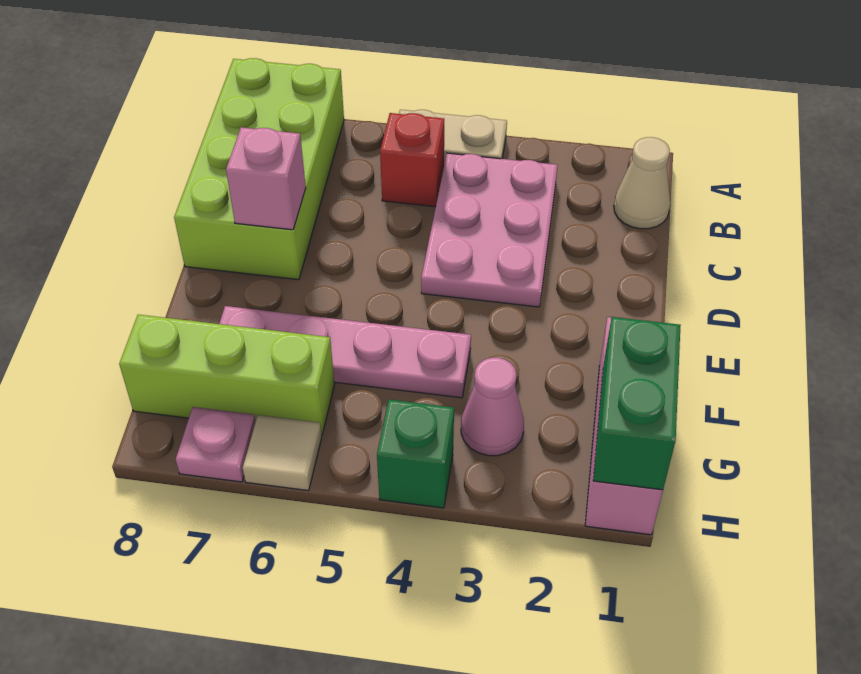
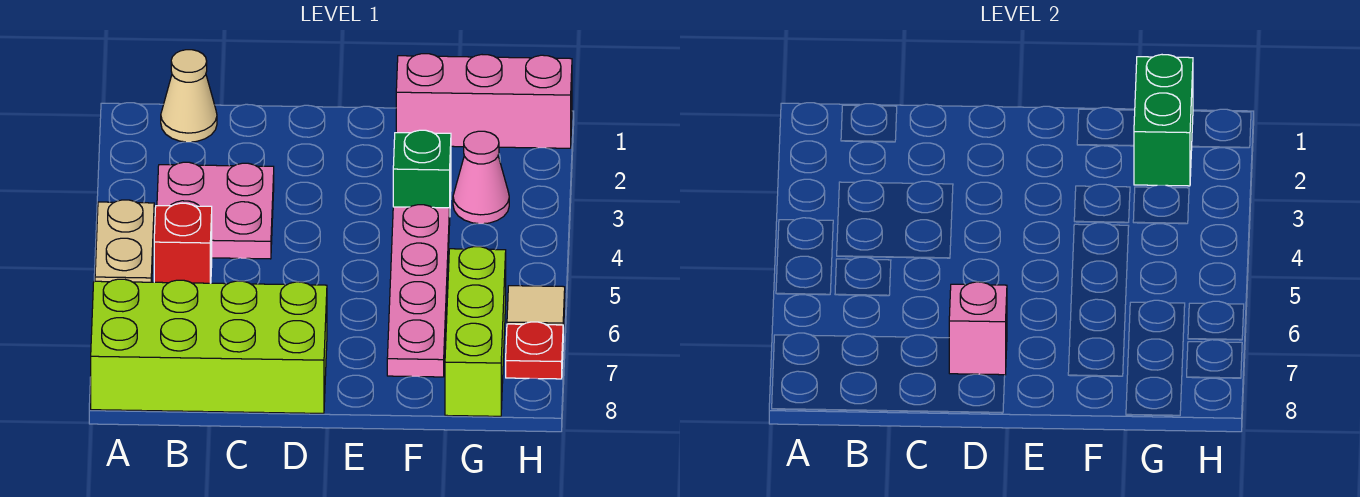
pink 2x3 plate [421,153,558,307] -> pink 2x2 plate [157,162,274,259]
green 1x2 brick [593,317,681,490] -> green 1x2 brick turned to [1134,55,1193,186]
green 1x1 brick [377,400,454,508] -> green 1x1 brick moved to [393,130,451,208]
pink 1x1 plate [176,407,256,482] -> red 1x1 plate [506,322,563,379]

